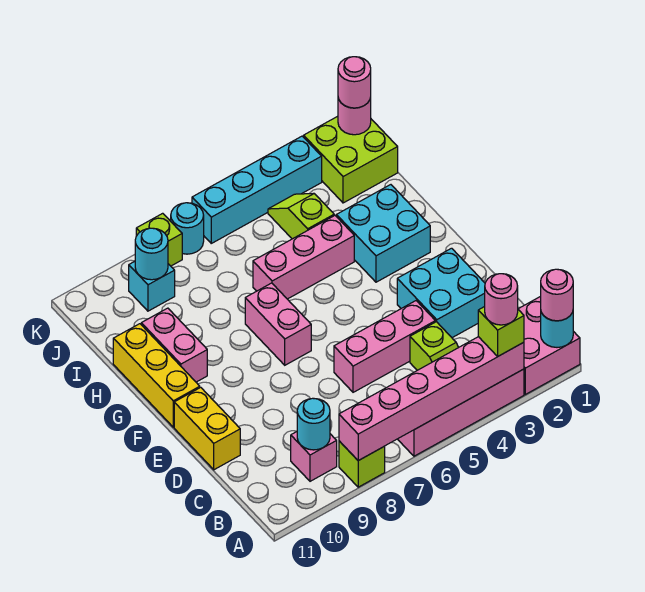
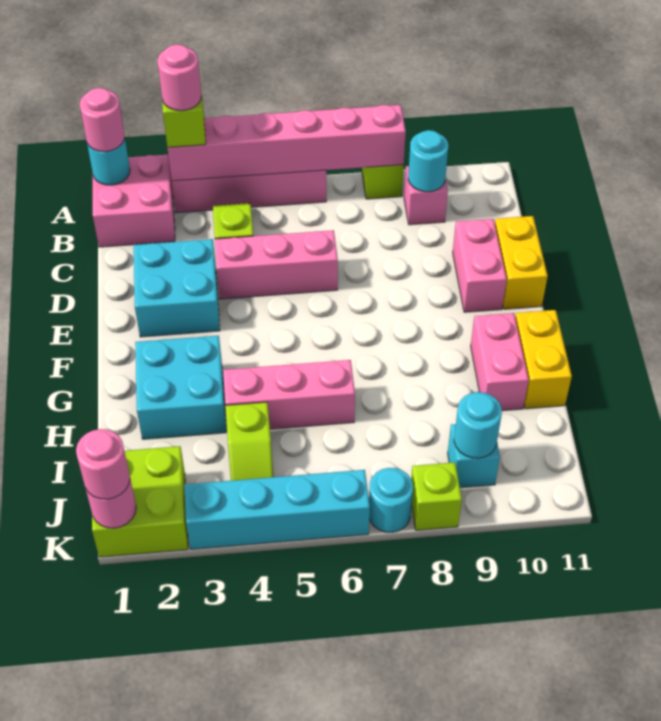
pink 1x2 brick [245,283,311,365] -> pink 1x2 brick moved to [453,219,507,312]
yellow 1x3 brick [113,324,200,427] -> yellow 1x2 brick [515,310,572,409]

